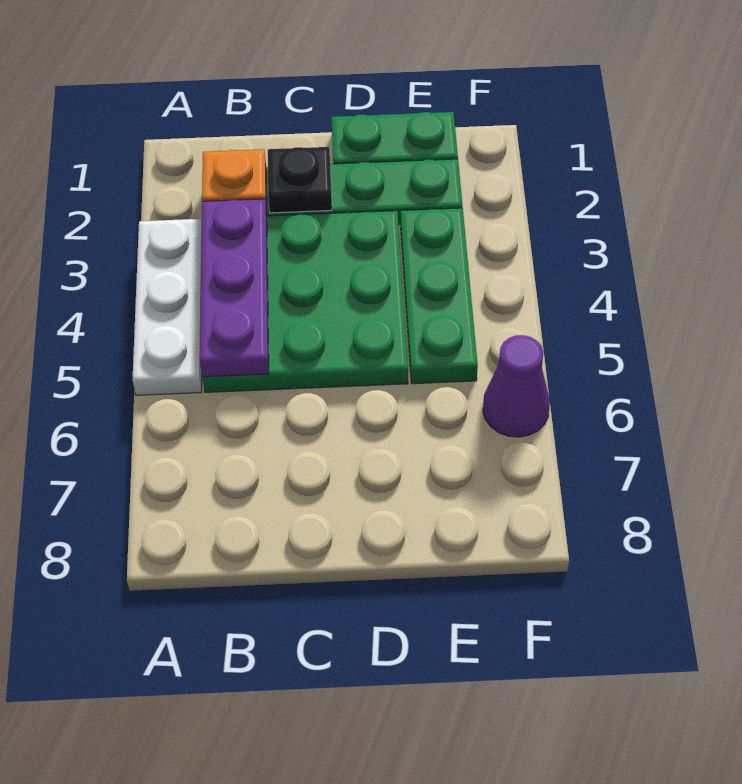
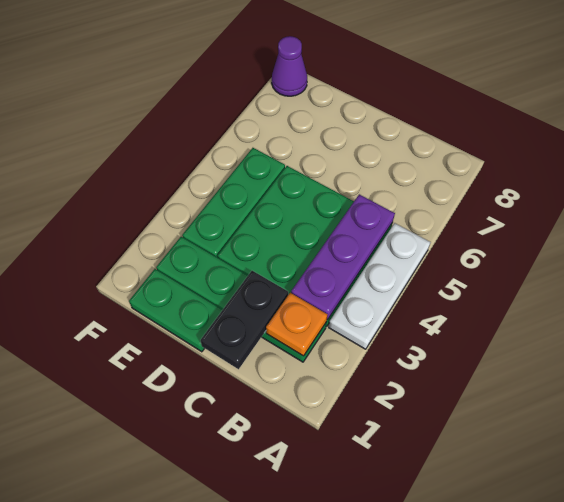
black 1x1 plate [268,147,332,213] -> black 1x2 plate [200,271,288,369]
purple 1x1 cone [483,335,550,437] -> purple 1x1 cone moved to [272,36,307,96]

